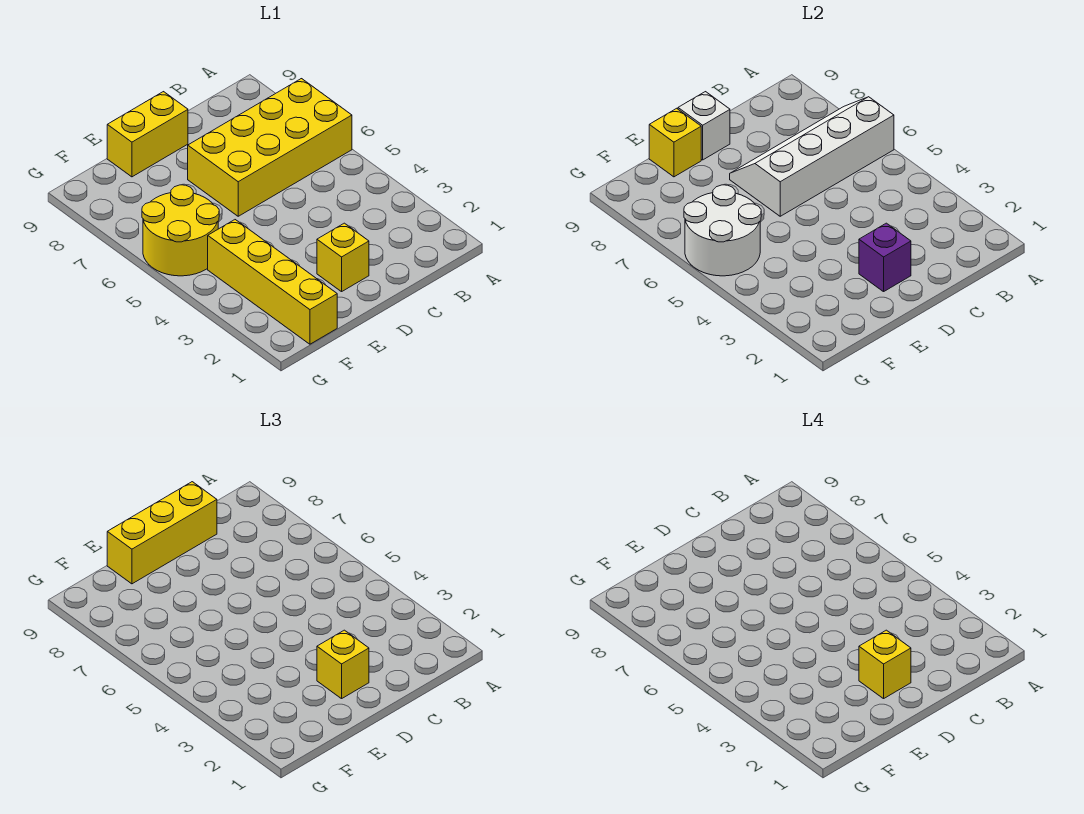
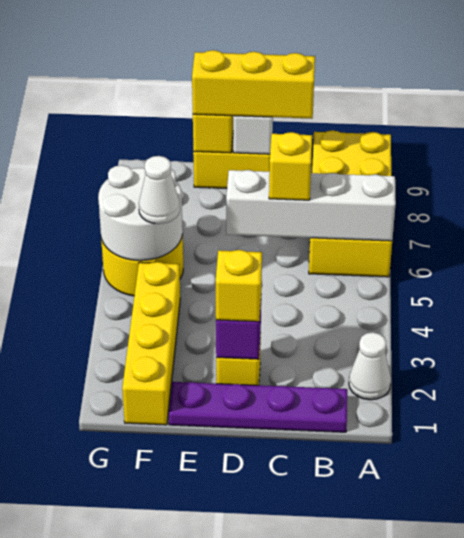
none -> white 1x1 cone [349,332,391,400]
yellow 2x4 brick [188,79,352,216] -> yellow 2x4 brick turned to [309,130,392,277]
none -> purple 1x4 plate [169,382,347,432]
yellow 1x1 brick [859,630,911,699] -> yellow 1x1 brick moved to [269,132,312,200]
none -> white 1x1 cone [139,156,180,224]

